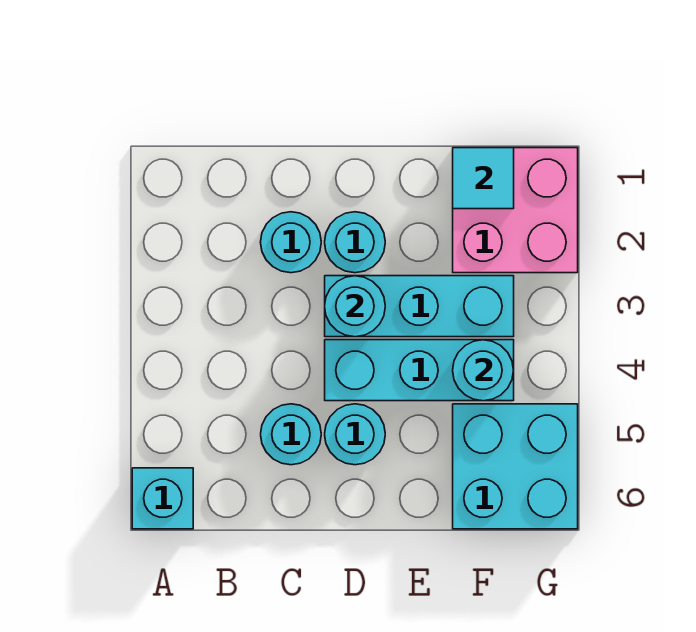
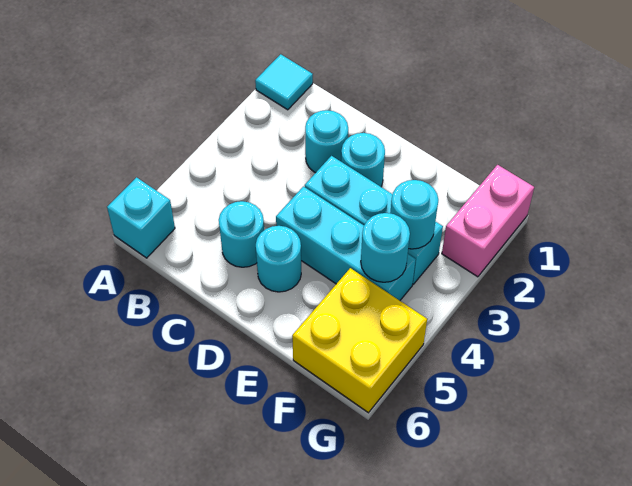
cyan 1x1 round brick [325,276,385,337] -> cyan 1x1 round brick moved to [390,180,438,249]
pink 2x2 brick [453,148,578,273] -> pink 1x2 brick [442,165,534,277]
cyan 1x1 tile [453,148,514,209] -> cyan 1x1 tile moved to [255,54,313,110]
cyan 2x2 brick [453,404,578,529] -> yellow 2x2 brick [292,268,427,413]

